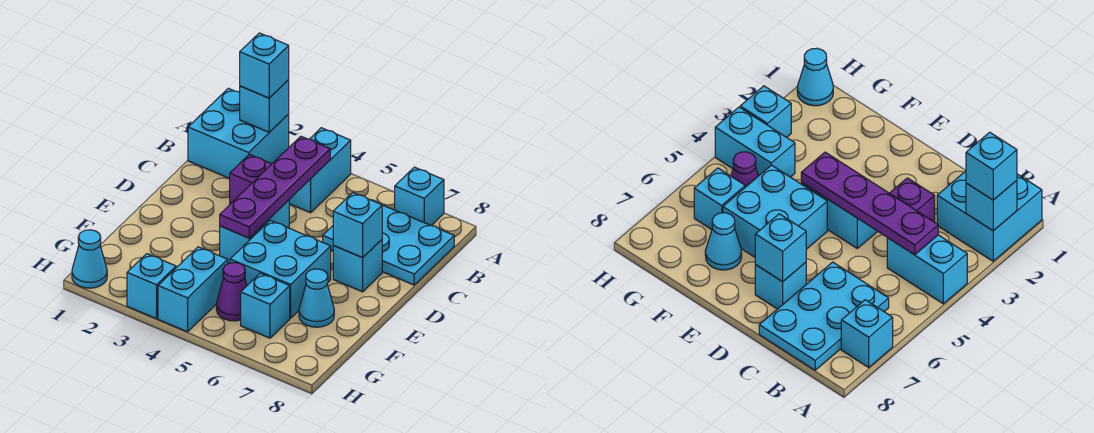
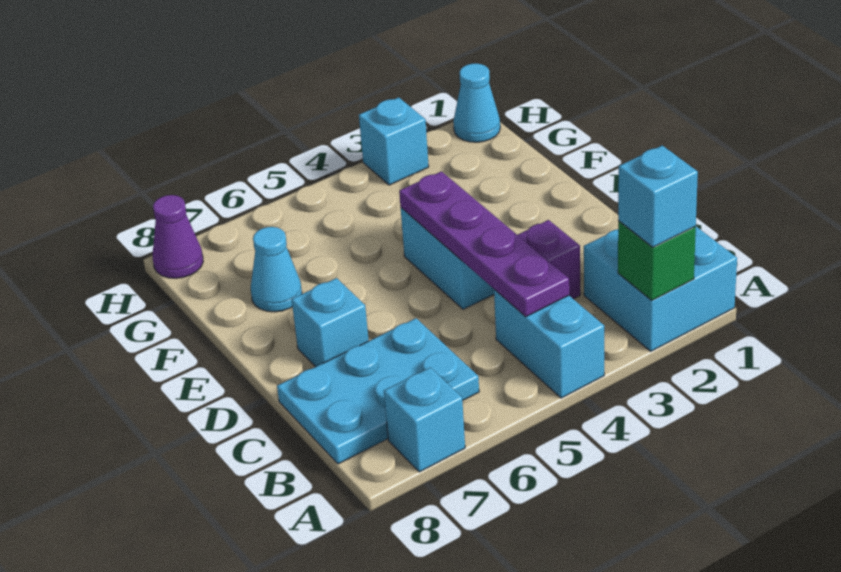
cyan 1x1 brick [240,80,289,132] -> green 1x1 brick [618,221,696,301]
cyan 1x1 brick [333,193,382,258] -> none
cyan 2x2 brick [230,220,331,318] -> none
cyan 1x2 brick [158,247,228,332] -> none
purple 1x1 cone [216,263,247,321] -> purple 1x1 cone moved to [153,195,203,278]
cyan 1x1 brick [241,273,290,338] -> none

